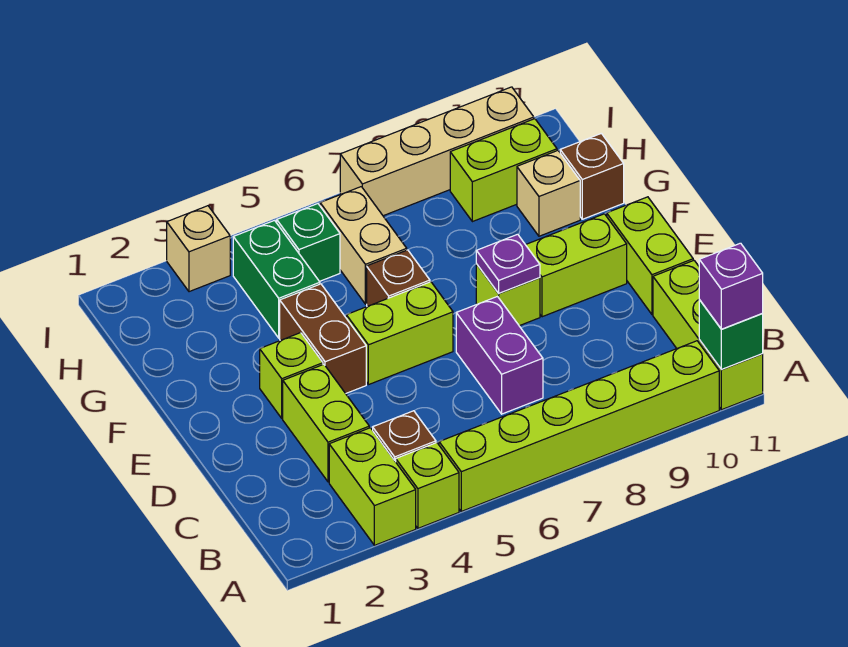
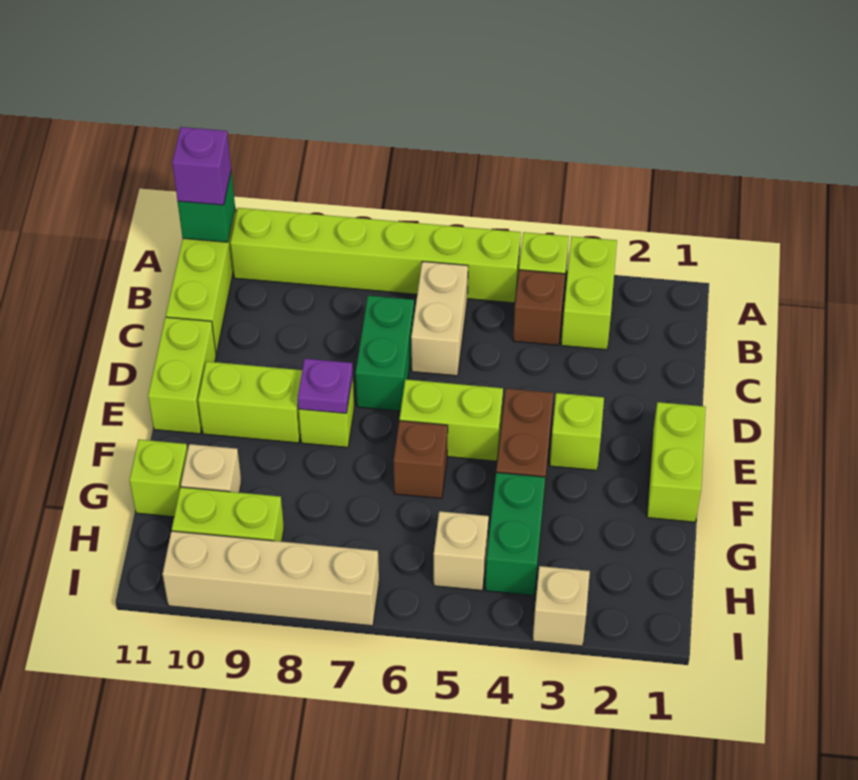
lime 1x2 brick [283,364,369,482] -> lime 1x2 brick moved to [647,402,706,522]
purple 1x2 brick [456,297,543,414] -> green 1x2 brick [356,296,414,411]
tan 1x2 brick [320,187,407,304] -> tan 1x2 brick moved to [411,261,468,376]
brown 1x1 brick [560,133,624,219] -> lime 1x1 brick [130,440,188,517]
green 1x1 brick [277,204,340,282] -> tan 1x1 brick [434,511,489,590]

